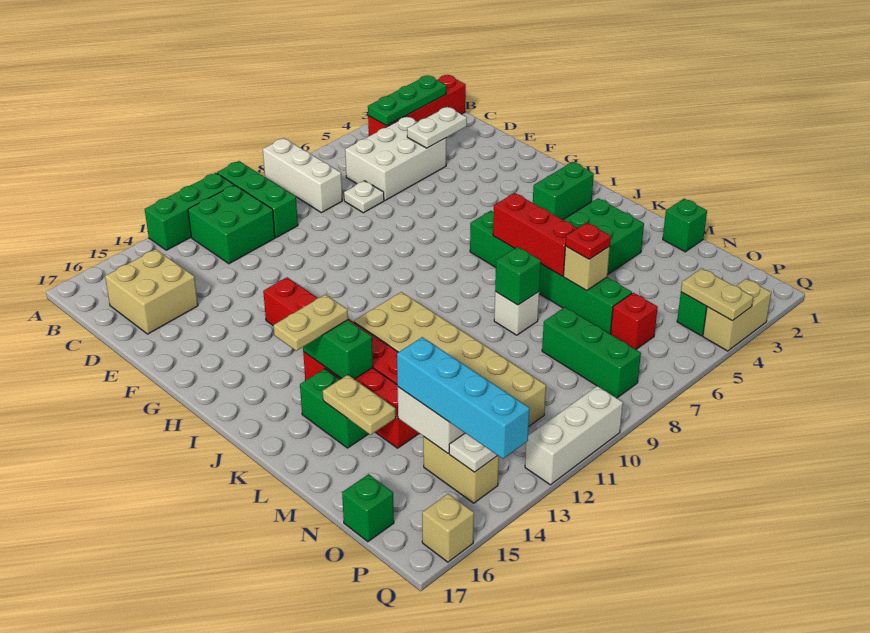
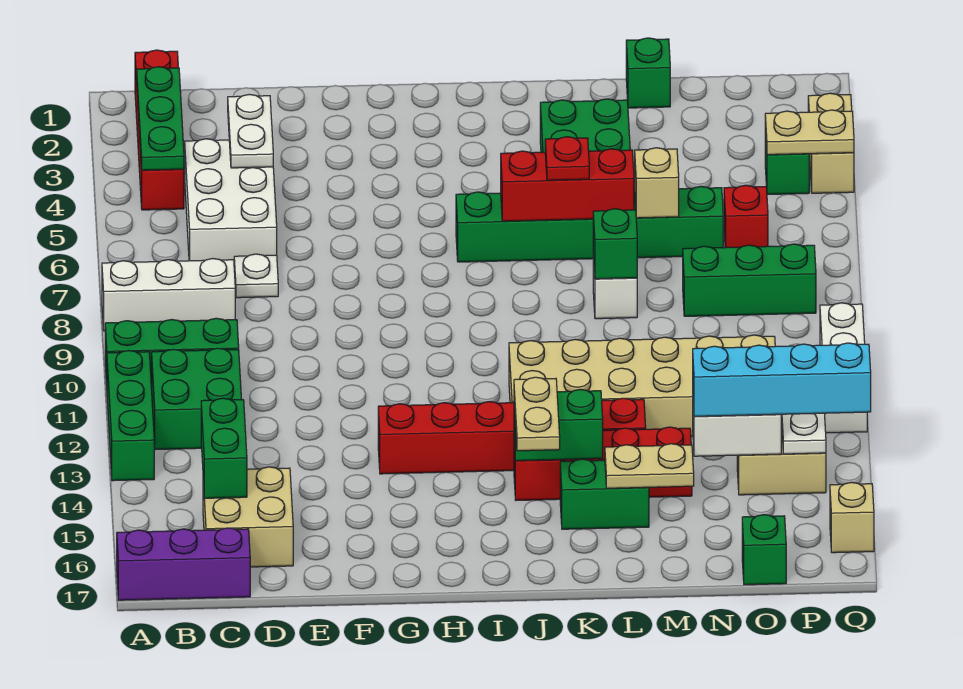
none -> purple 1x3 brick [117,528,250,600]
green 1x2 brick [533,162,594,220] -> green 1x2 brick moved to [201,398,247,498]
red 1x1 plate [565,223,611,259] -> red 1x1 plate moved to [545,137,589,180]

